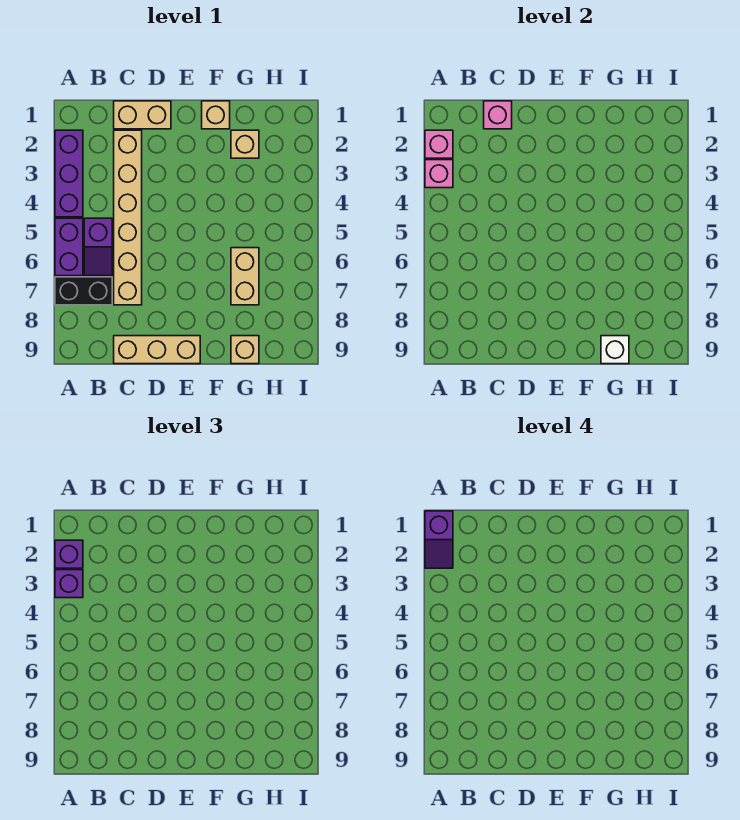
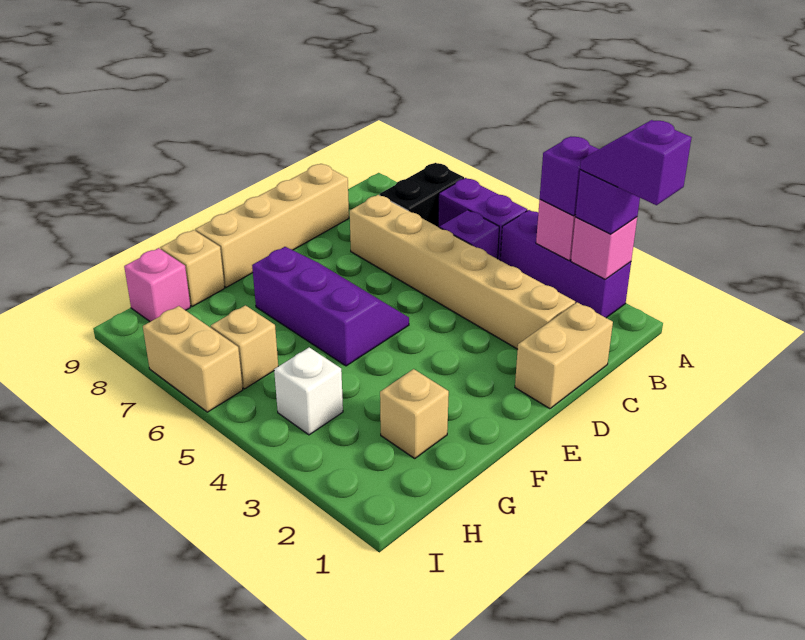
pink 1x1 brick [484,101,512,129] -> pink 1x1 brick moved to [124,248,191,322]
tan 1x3 brick [114,336,200,364] -> tan 1x4 brick [195,164,349,287]
none -> purple 2x3 slope [252,247,409,366]
tan 1x1 brick [202,101,230,129] -> tan 1x1 brick moved to [211,305,278,389]
tan 1x2 brick [231,248,259,305] -> tan 1x2 brick moved to [143,306,243,412]
white 1x1 brick [601,336,629,364] -> white 1x1 brick moved to [274,347,343,435]

